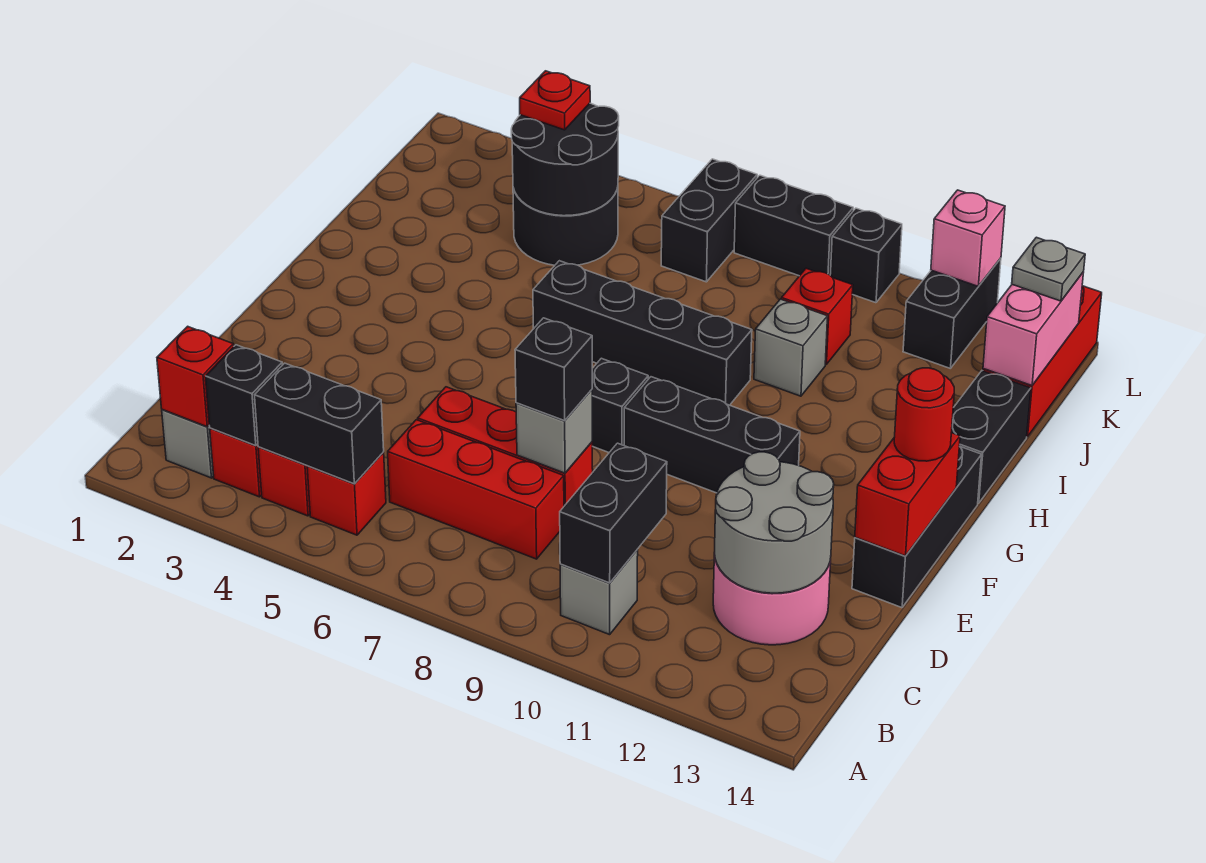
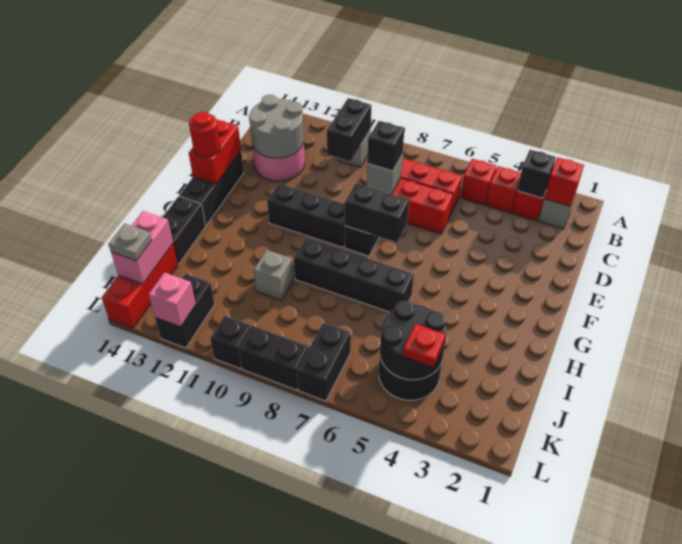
black 1x2 brick [255,363,384,484] -> black 1x2 brick moved to [345,184,409,242]
red 1x1 brick [782,268,853,364] -> none

